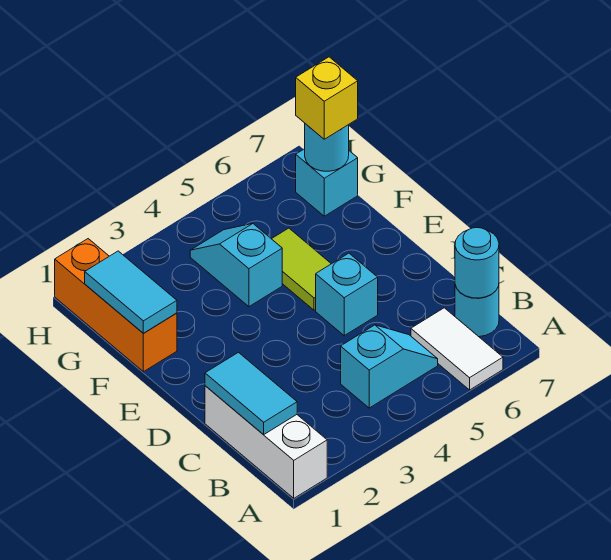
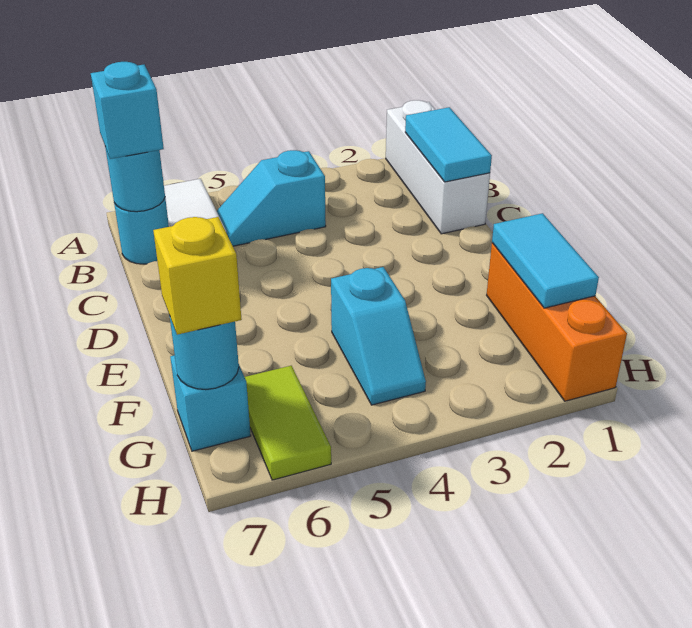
cyan 1x1 brick [316,253,378,336] -> cyan 1x1 brick moved to [91,62,164,159]
lime 1x2 tile [272,228,331,310] -> lime 1x2 tile moved to [245,366,331,480]

